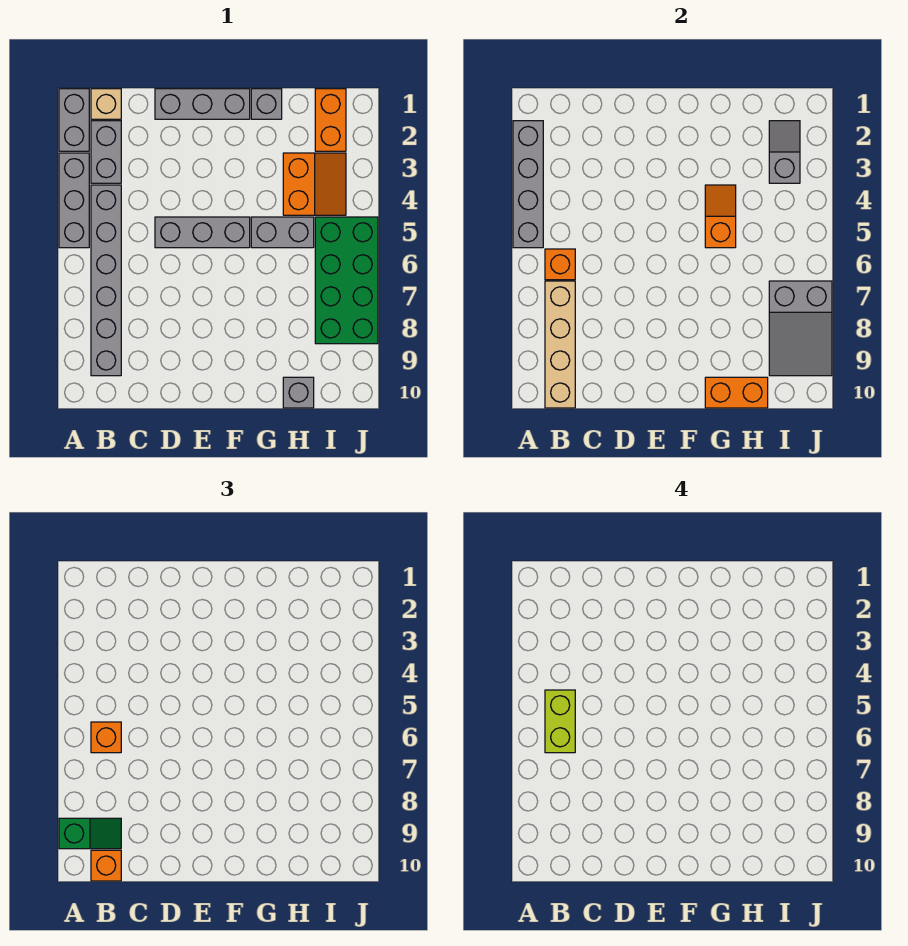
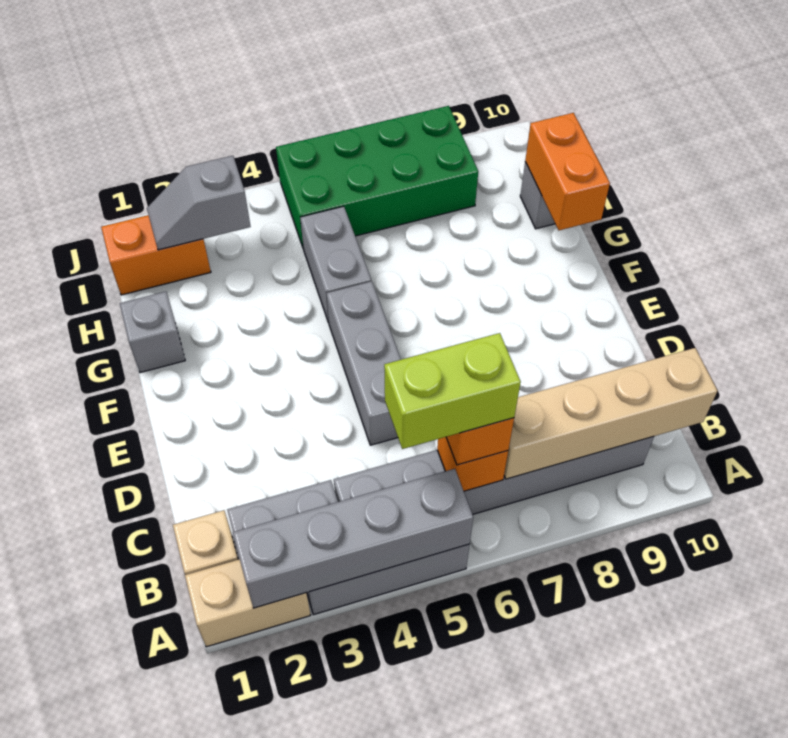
grey 1x2 brick [59,89,89,151] -> tan 1x2 brick [185,559,310,647]
green 1x2 slope [59,818,121,849] -> none
orange 1x1 brick [91,850,121,881] -> none
grey 1x3 brick [155,89,250,119] -> none
orange 1x2 slope [705,185,736,248] -> none
orange 2x2 slope [283,153,346,215] -> none
grey 2x3 slope [769,281,832,376] -> none

